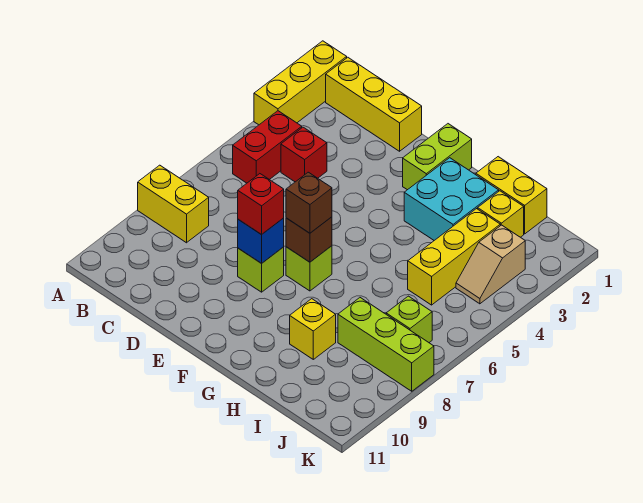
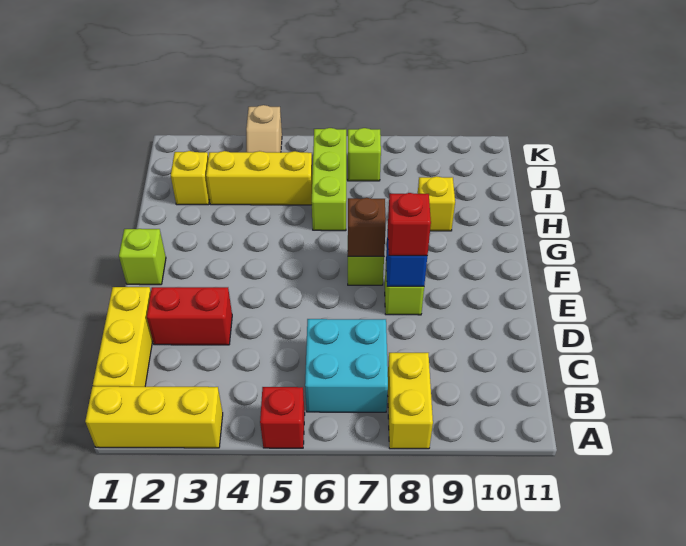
red 1x2 brick [233,111,302,183] -> red 1x2 brick moved to [147,287,232,345]
red 1x1 brick [281,127,327,182] -> red 1x1 brick moved to [260,387,305,448]
lime 1x2 brick [403,124,472,190] -> lime 1x1 brick [119,229,166,285]
brown 1x1 brick [286,172,332,233] -> none
cyan 2x2 brick [404,158,499,240] -> cyan 2x2 brick moved to [305,319,388,412]
yellow 1x2 brick [476,157,547,234] -> none
lime 1x3 brick [338,298,434,391] -> lime 1x3 brick moved to [312,128,346,231]
tan 1x2 slope [456,225,525,304] -> tan 1x2 slope turned to [246,105,282,152]

